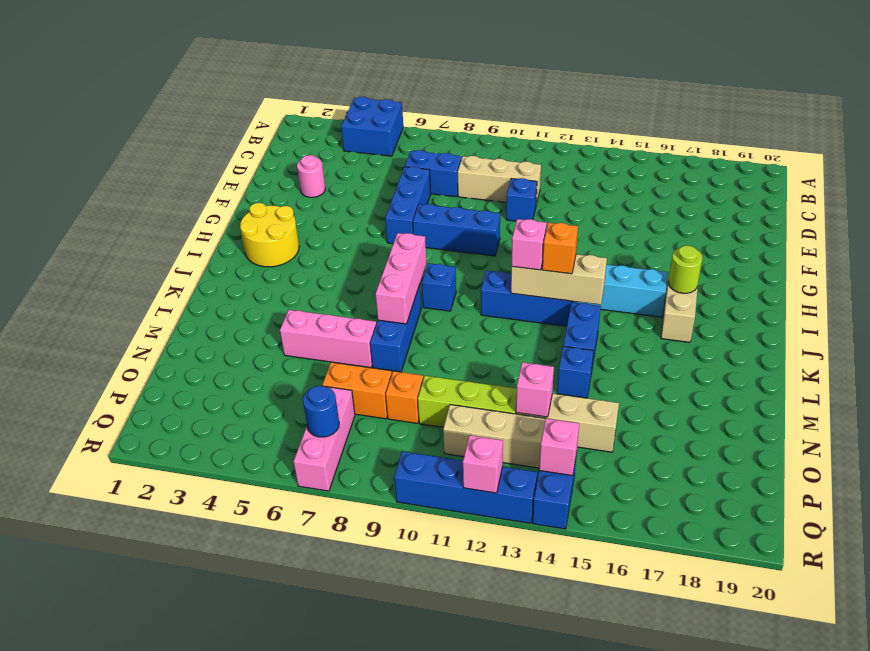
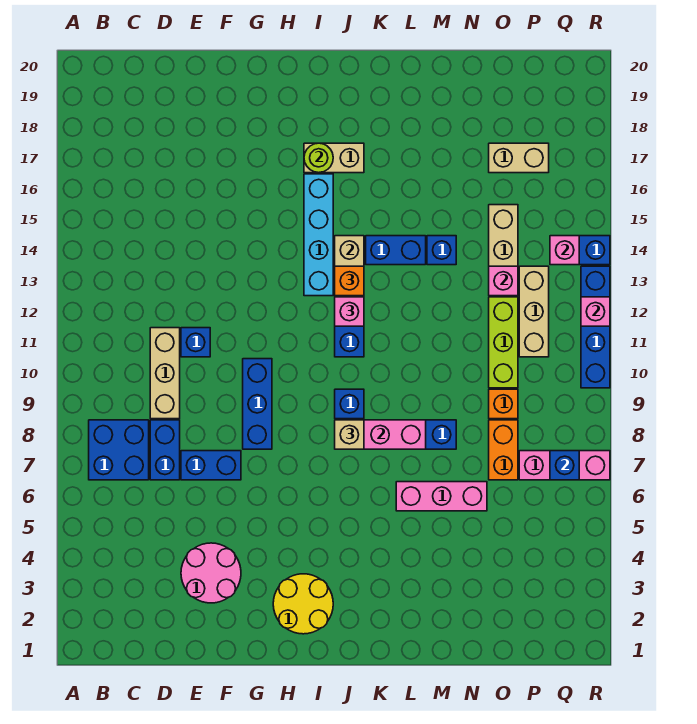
blue 2x2 brick [341,97,403,156] -> blue 2x2 brick moved to [89,420,149,480]
pink 1x1 round brick [297,155,325,197] -> pink 2x2 round brick [181,543,241,603]
blue 1x3 brick [385,167,431,244] -> blue 1x2 brick [181,451,241,480]
none -> tan 1x1 brick [335,420,364,449]
pink 1x3 brick [280,310,376,368] -> pink 1x3 brick turned to [396,482,487,511]
none -> tan 1x2 brick [489,143,549,173]
blue 1x1 round brick [303,386,339,437] -> blue 1x1 brick [550,451,579,480]

